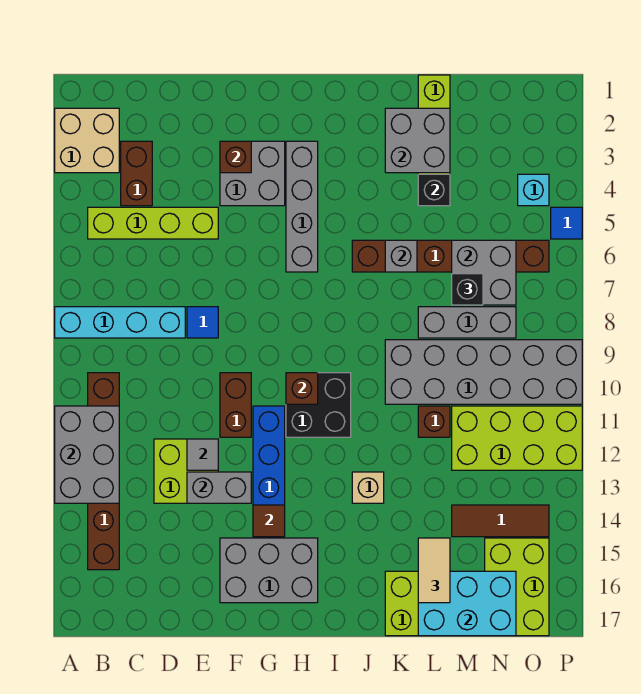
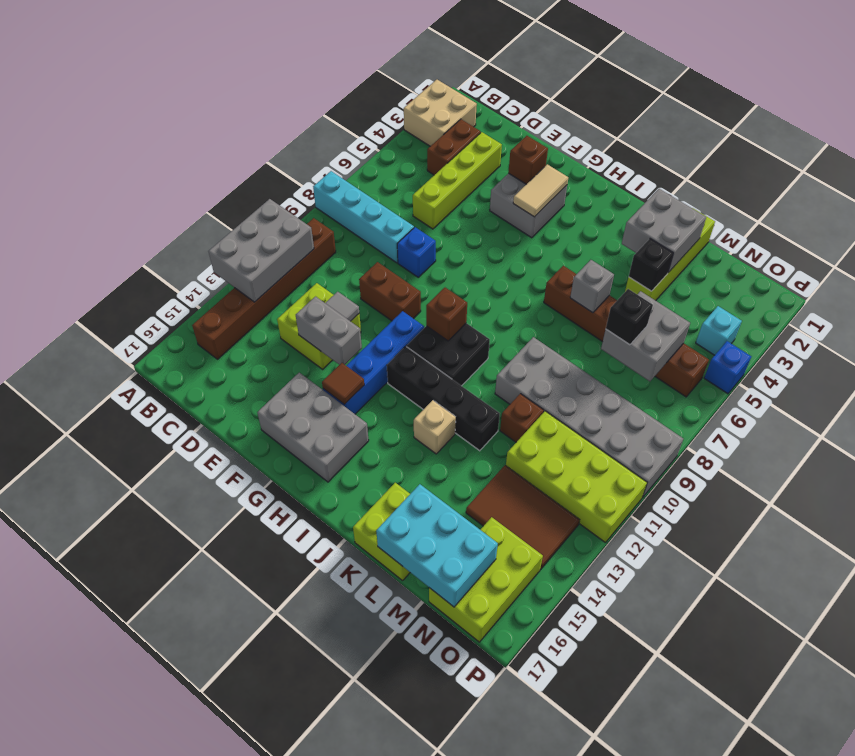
lime 1x4 brick [88,207,218,239] -> lime 1x4 brick turned to [413,132,502,229]
blue 1x1 tile [187,307,218,338] -> blue 1x1 brick [397,227,436,277]
brown 1x2 brick [220,373,251,437] -> brown 1x2 brick turned to [359,262,421,321]
grey 1x4 brick [286,141,318,272] -> none
none -> black 1x4 brick [387,346,500,451]
grey 1x3 brick [418,307,516,338] -> none
tan 1x2 tile [418,538,450,603] -> tan 1x2 tile moved to [513,164,568,217]
brown 1x3 tile [452,505,549,537] -> brown 2x3 tile [466,465,580,569]
blue 1x1 tile [551,207,582,239] -> blue 1x1 brick [704,341,751,394]

